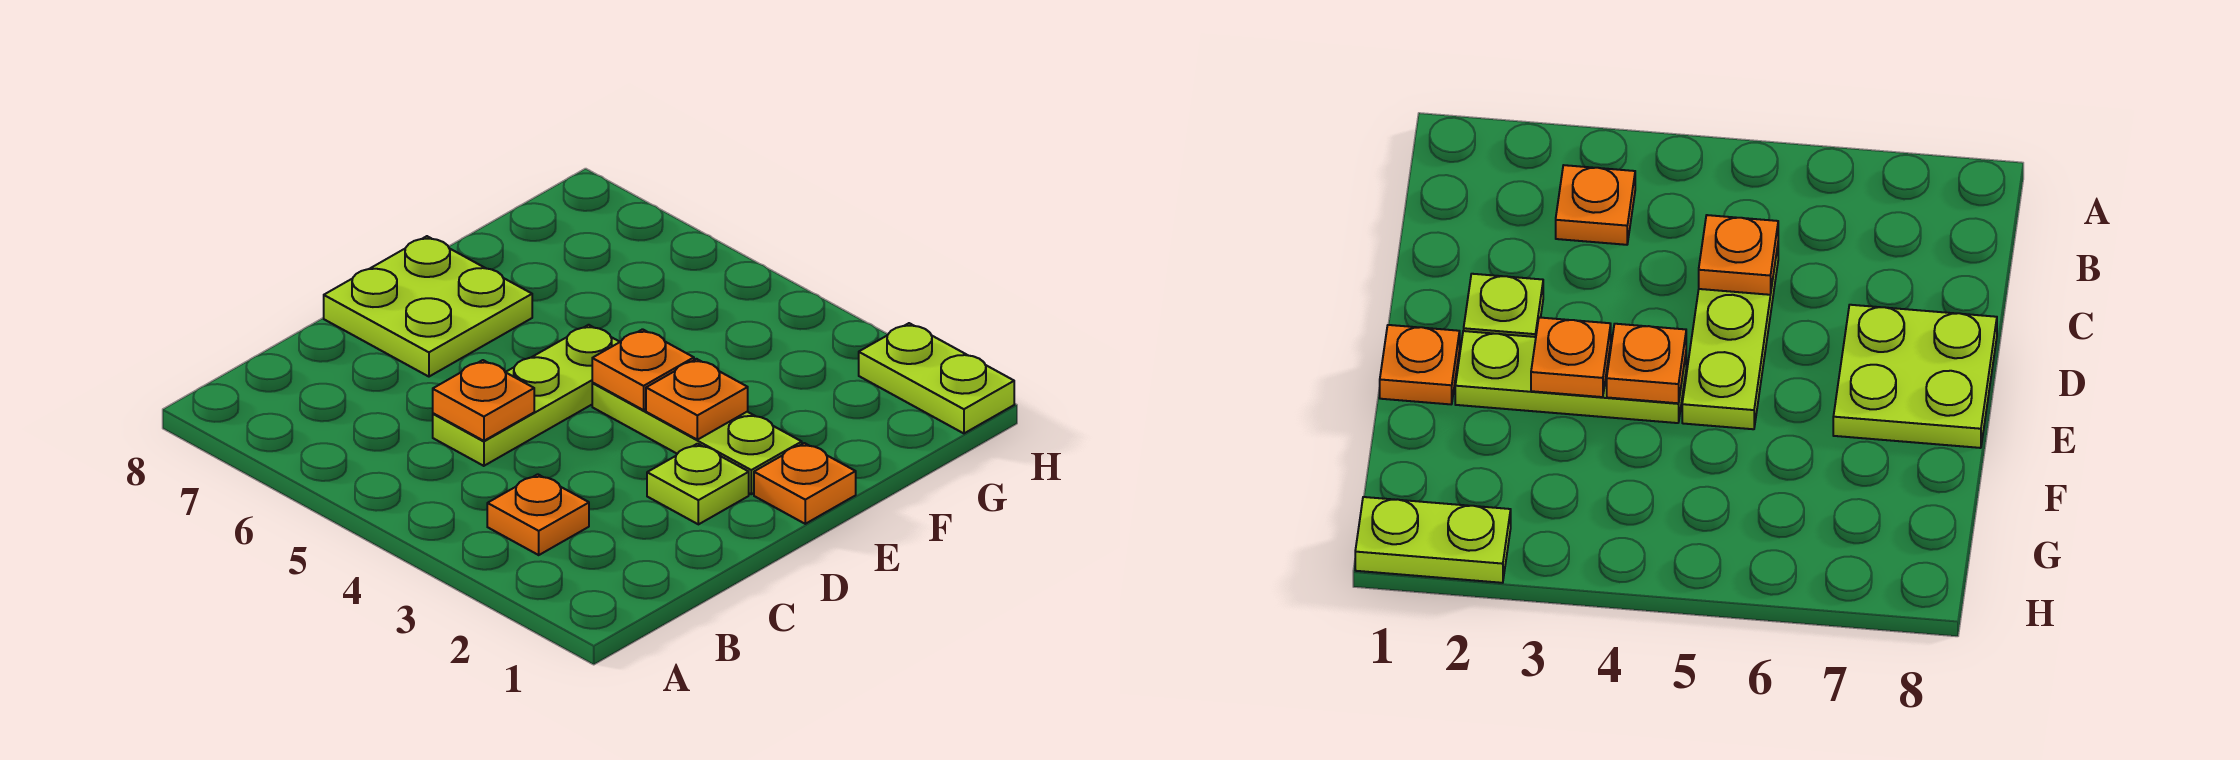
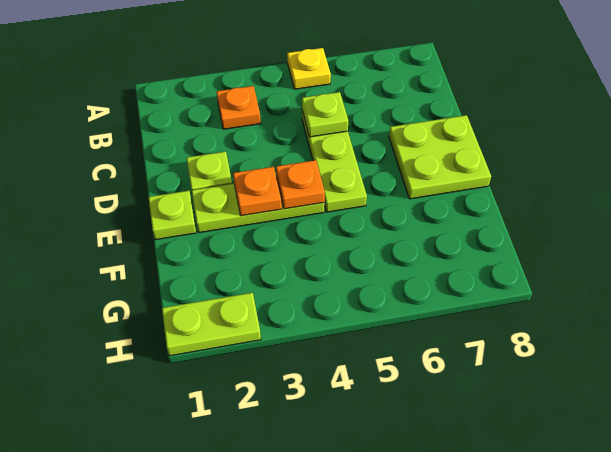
none -> yellow 1x1 plate [287,48,331,89]
orange 1x1 plate [433,360,534,441] -> lime 1x1 plate [302,92,348,137]
orange 1x1 plate [754,443,856,524] -> lime 1x1 plate [149,191,196,240]

